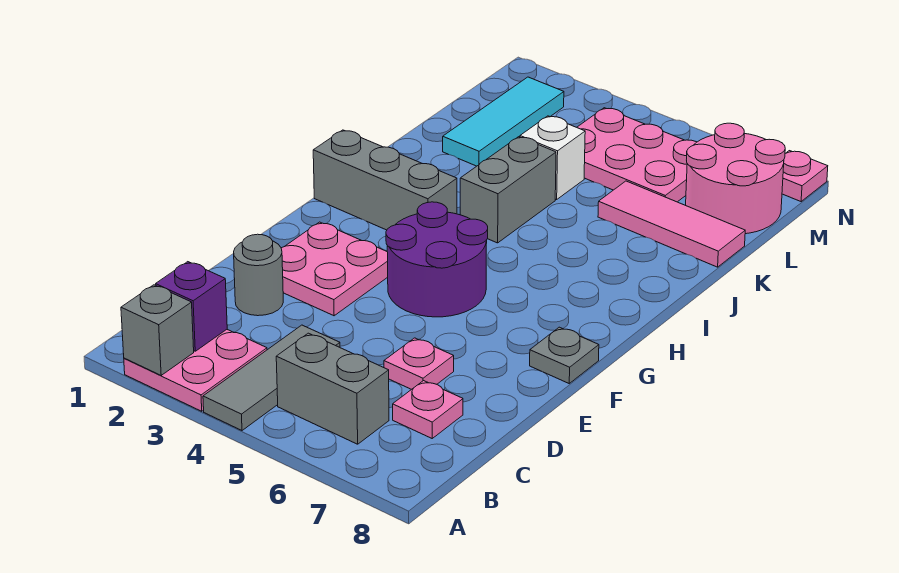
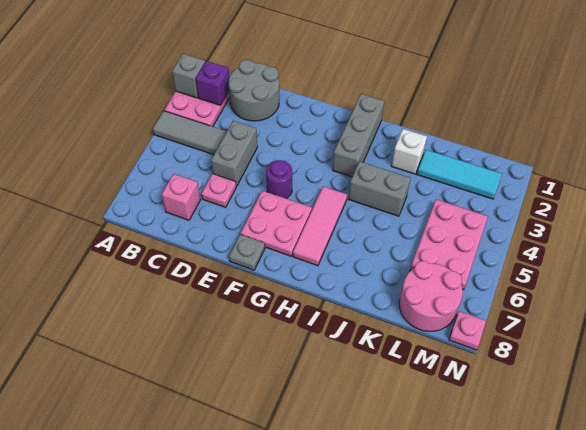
grey 1x2 brick [276,333,389,444] -> grey 1x2 brick moved to [211,121,258,186]
pink 1x1 plate [393,381,463,438] -> pink 1x1 brick [161,174,200,220]
grey 1x1 round brick [234,234,283,316] -> grey 2x2 round brick [229,60,279,121]
pink 2x2 plate [281,222,388,316] -> pink 2x2 plate moved to [241,191,312,256]
purple 2x2 round brick [386,202,488,317] -> purple 1x1 round brick [266,160,292,198]
white 1x1 brick [520,116,585,200] -> white 1x1 brick moved to [392,129,427,174]
pink 1x3 tile [598,181,745,267] -> pink 1x3 tile moved to [293,186,347,266]

